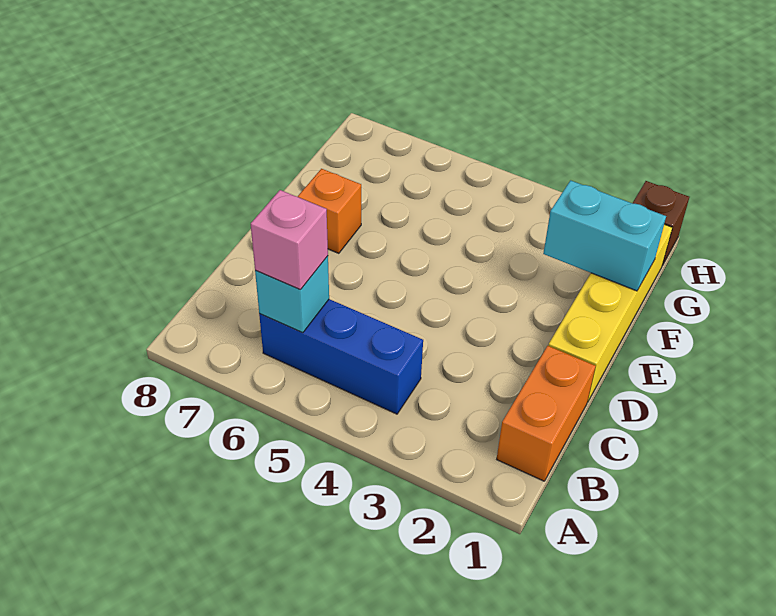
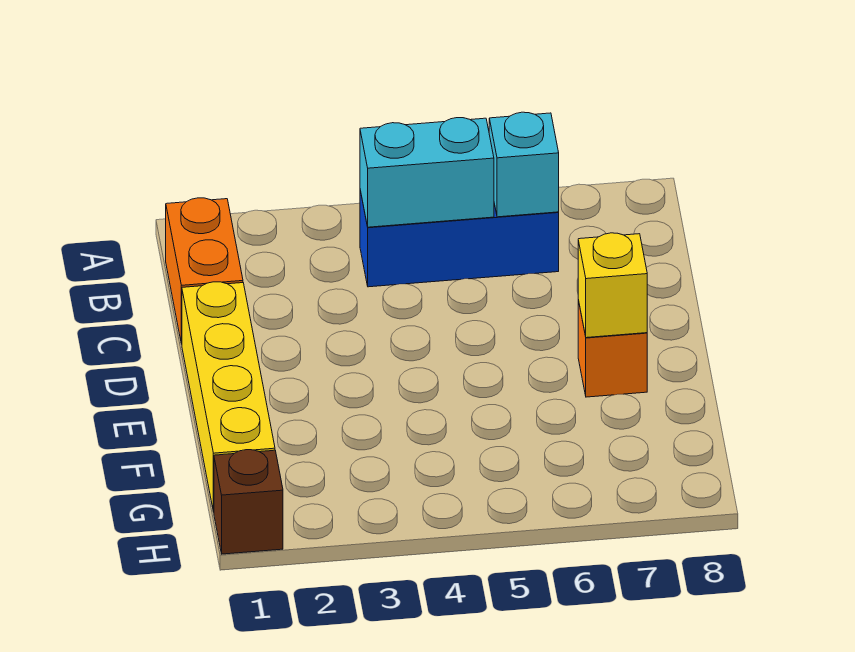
pink 1x1 brick [251,190,328,290] -> none
none -> yellow 1x1 brick [578,233,647,338]
cyan 1x2 brick [543,180,666,291] -> cyan 1x2 brick moved to [360,118,494,227]

